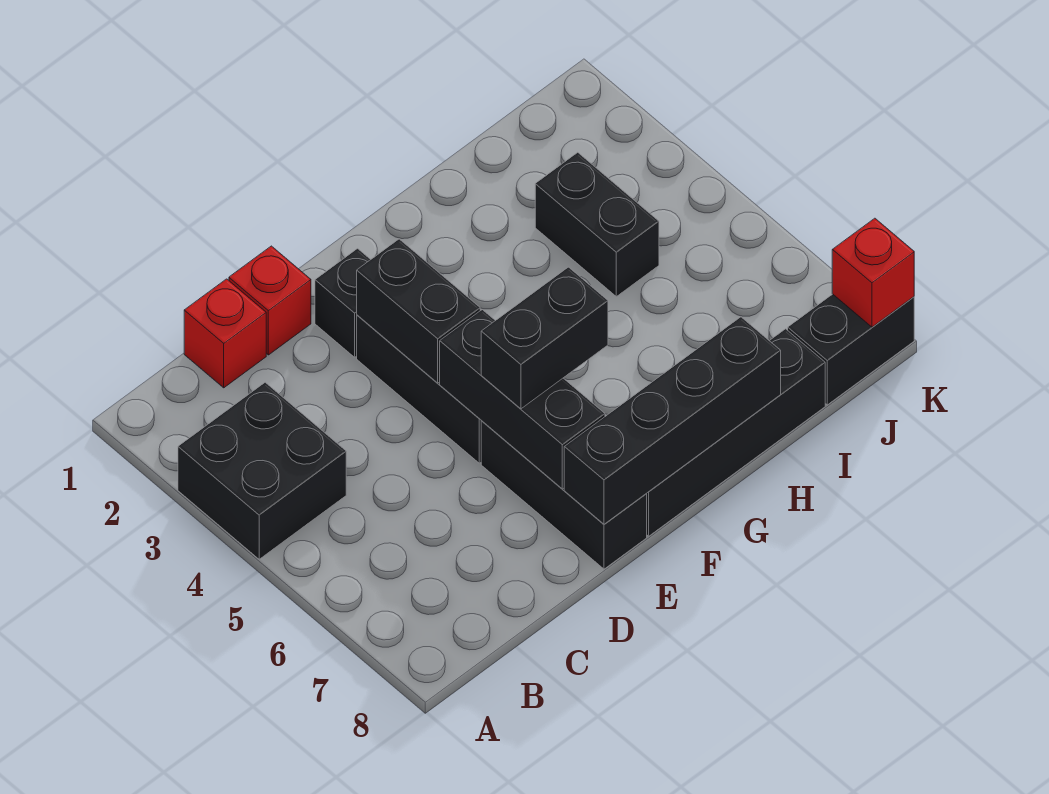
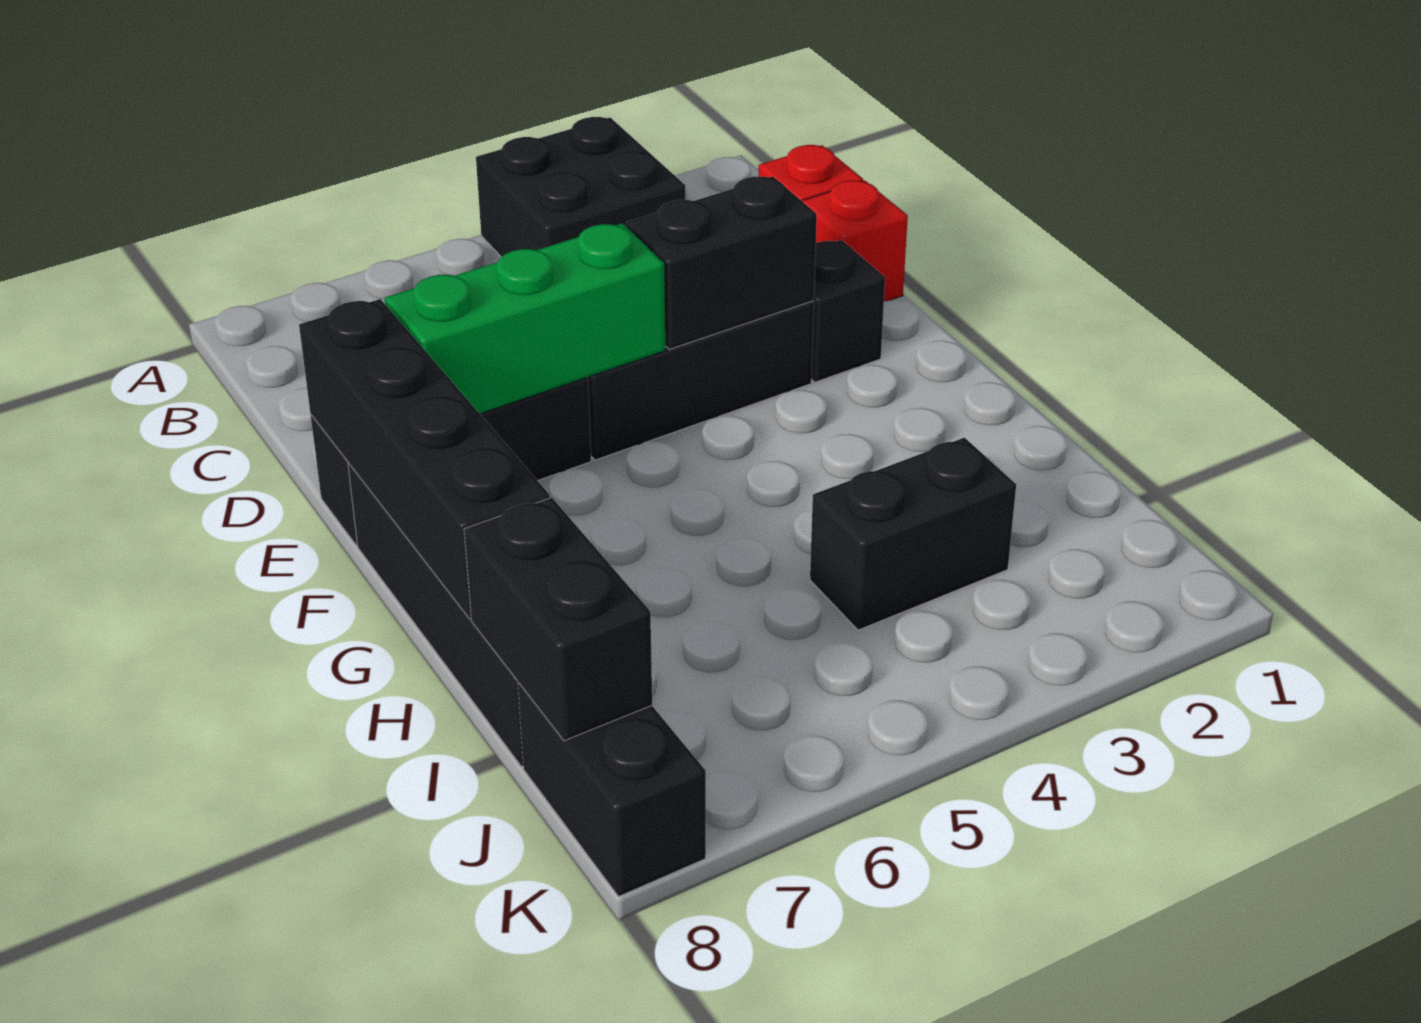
black 1x3 brick [440,310,605,489] -> green 1x3 brick [385,223,665,414]
black 1x2 brick [481,267,608,409] -> black 1x2 brick moved to [464,498,652,741]
red 1x1 brick [832,218,914,327] -> none

